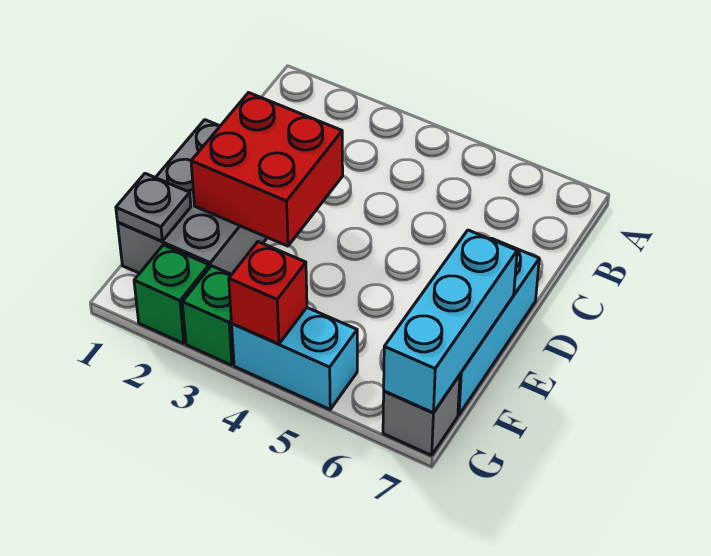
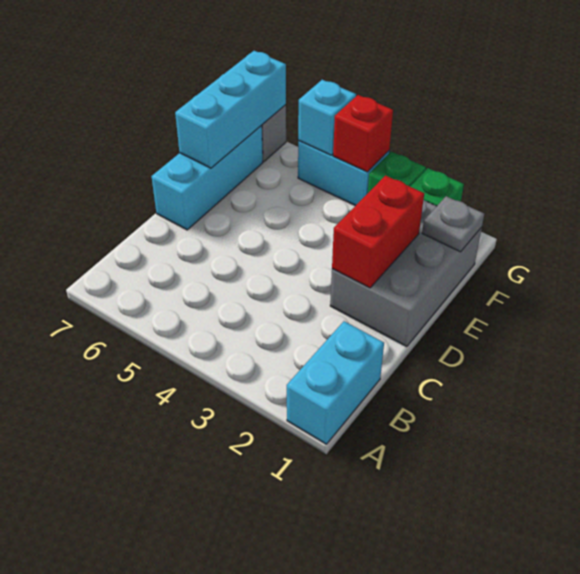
none -> cyan 1x2 brick [287,321,384,444]
red 2x2 brick [191,93,343,246] -> red 1x2 brick [332,176,424,288]
none -> cyan 1x1 brick [298,80,356,155]

